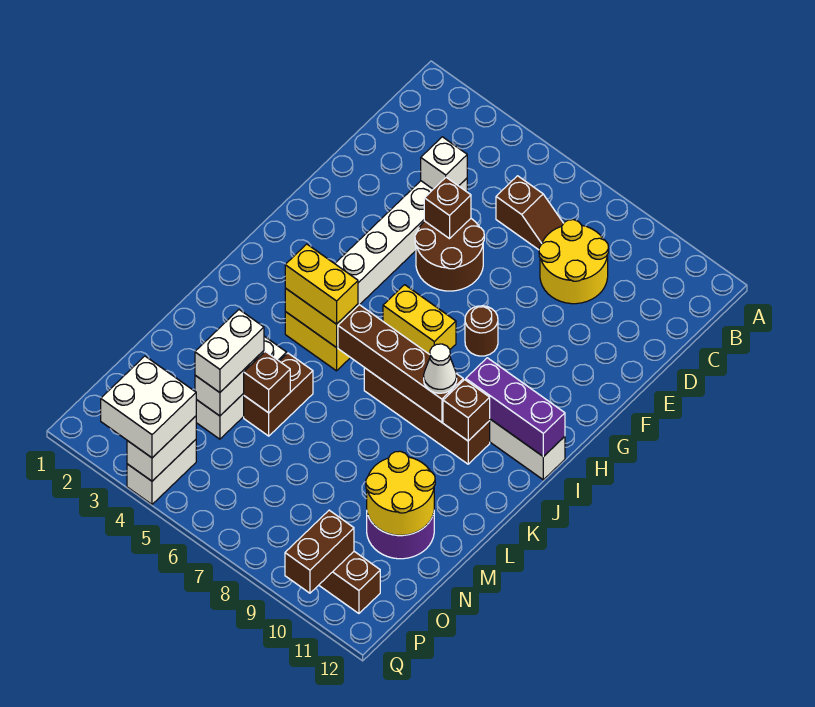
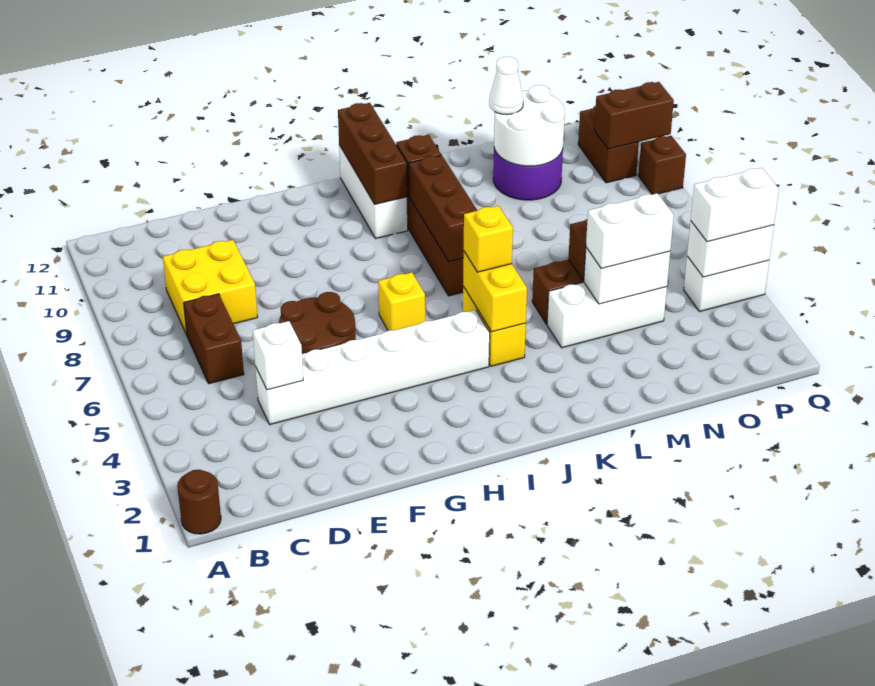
brown 1x2 slope [496,176,563,250] -> brown 1x2 brick [184,294,244,384]
yellow 2x2 round brick [539,220,608,304] -> yellow 2x2 brick [163,240,258,335]
brown 1x1 brick [424,177,471,239] -> brown 1x1 brick moved to [638,136,686,195]
brown 1x1 round brick [465,306,498,356] -> brown 1x1 round brick moved to [177,470,221,534]
yellow 1x2 brick [383,285,456,354] -> yellow 1x1 brick [378,272,425,331]
purple 1x3 brick [466,358,565,457] -> brown 1x3 brick [338,103,408,204]
yellow 1x2 brick [285,244,358,324] -> yellow 1x1 brick [464,206,513,272]
brown 1x4 brick [338,305,463,422] -> brown 1x3 brick [409,155,477,262]
white 1x1 cone [424,344,457,393] -> white 1x1 cone moved to [489,57,523,115]
yellow 2x2 round brick [366,451,435,535] -> white 2x2 round brick [494,85,565,166]
white 2x2 brick [101,356,196,458] -> white 1x2 brick [691,168,779,242]

